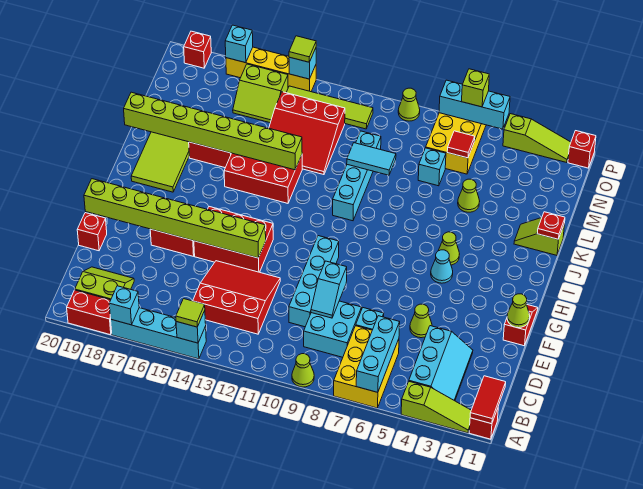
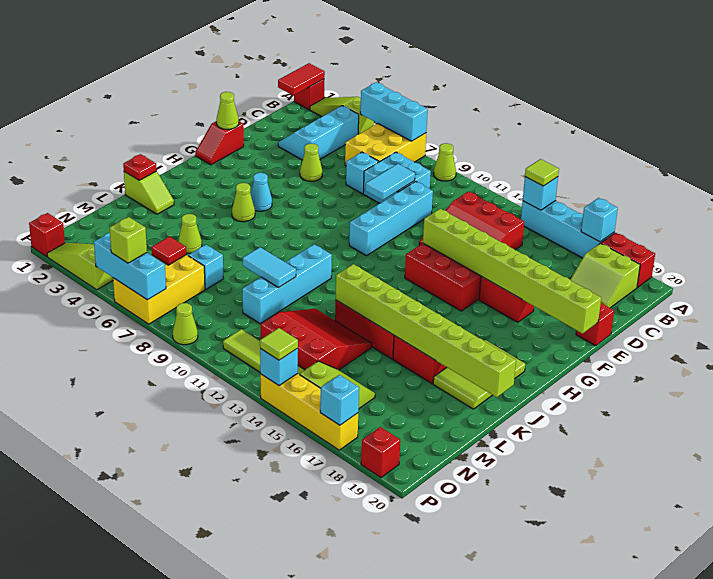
cyan 1x3 brick [356,316,400,392] -> cyan 1x3 brick turned to [360,82,428,141]
cyan 1x2 slope [311,261,347,318] -> cyan 1x2 tile [365,164,415,200]

